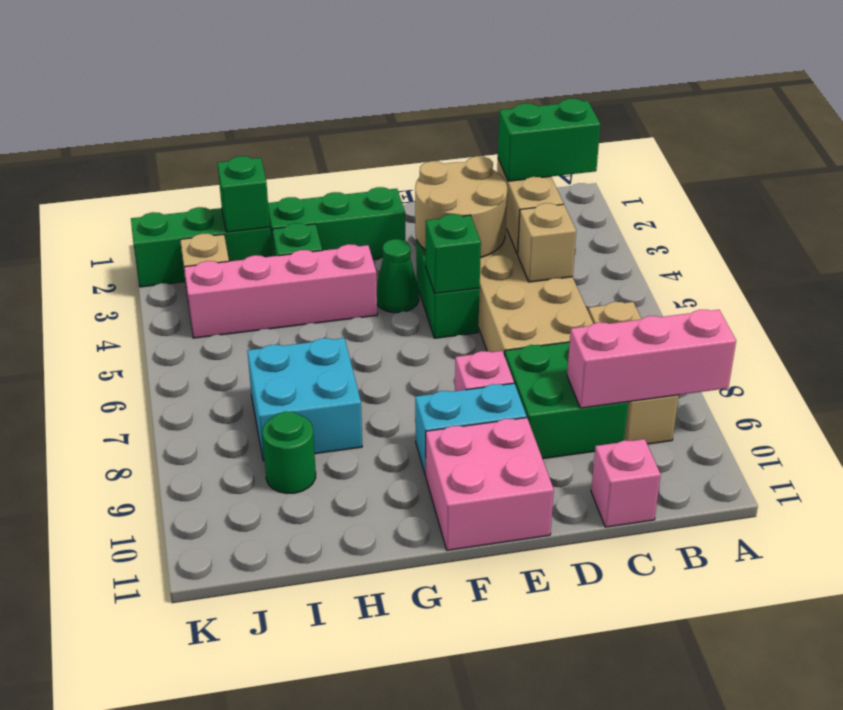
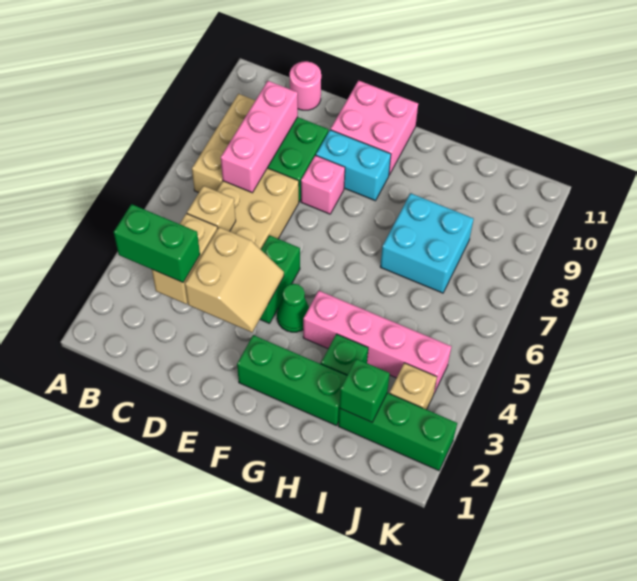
pink 1x3 brick [567,310,736,408] -> pink 1x3 brick turned to [221,81,298,193]
pink 1x1 brick [591,439,661,527] -> pink 1x1 round brick [290,61,321,110]
tan 2x2 round brick [415,156,507,258] -> tan 2x2 slope [185,227,284,332]
green 1x1 brick [426,214,481,294] -> none
green 1x1 round brick [262,411,316,494] -> none

